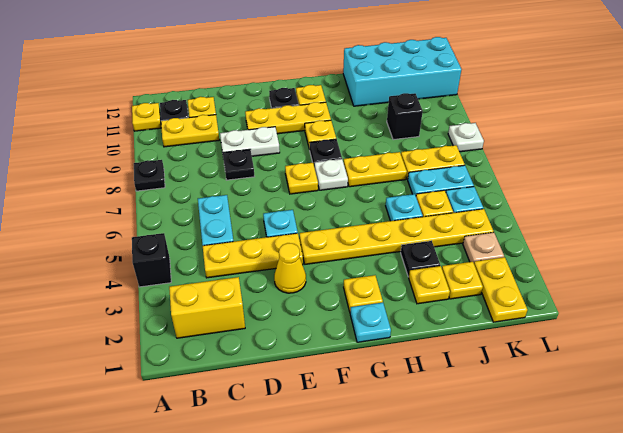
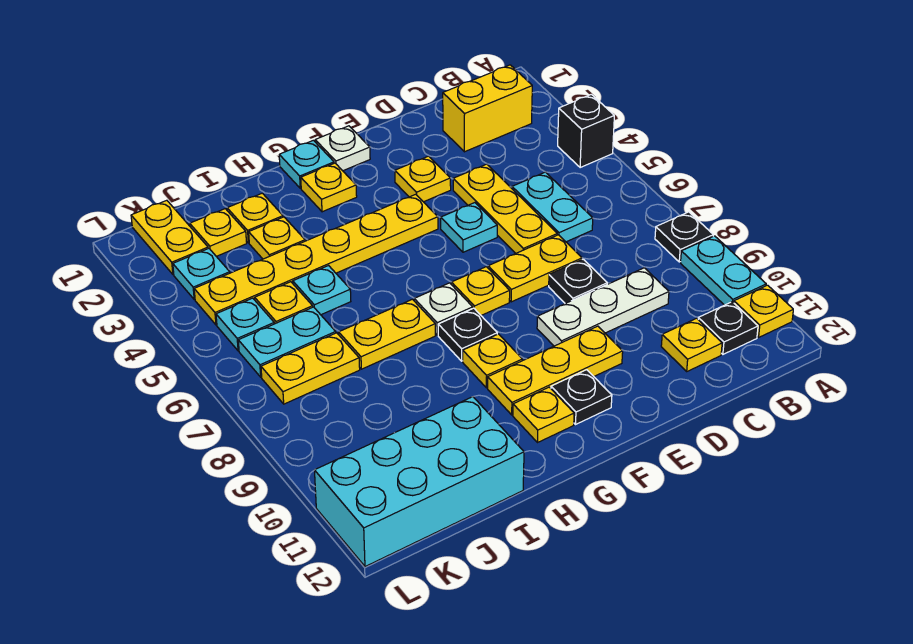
none -> cyan 1x2 plate [681,236,766,305]
yellow 1x2 plate [161,115,219,147] -> yellow 1x2 plate moved to [488,235,582,302]
yellow 1x3 plate [203,233,303,278] -> yellow 1x3 plate turned to [453,164,557,253]
white 1x2 plate [220,127,280,156] -> white 1x3 plate [537,268,669,346]
yellow 1x1 cone [274,243,306,293] -> yellow 1x1 plate [395,156,451,202]
black 1x1 plate [401,241,440,277] -> yellow 1x1 plate [249,217,305,259]
black 1x1 brick [387,93,423,140] -> none
tan 1x1 plate [463,232,504,263] -> cyan 1x1 plate [173,249,230,299]
white 1x1 plate [448,123,484,152] -> white 1x1 plate moved to [315,126,370,171]

